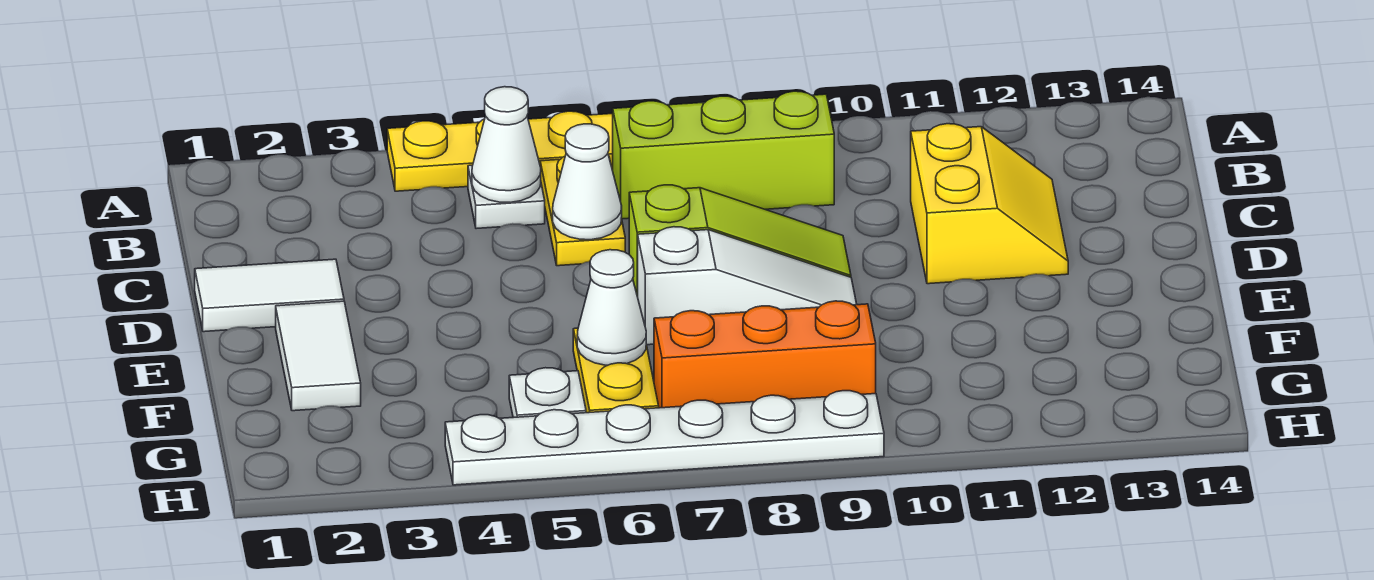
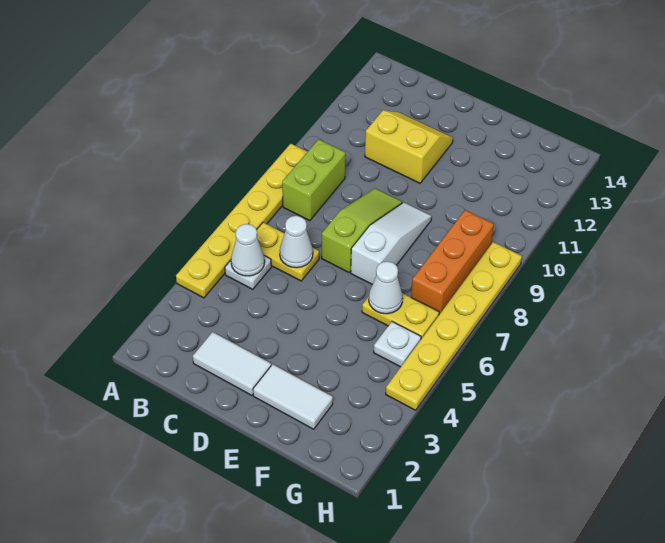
lime 1x3 brick [613,91,834,219] -> lime 1x2 brick [282,139,346,221]
white 1x2 tile [195,259,344,332] -> white 1x2 tile turned to [193,332,271,395]
white 1x6 plate [445,391,884,485] -> yellow 1x6 plate [386,242,522,410]

